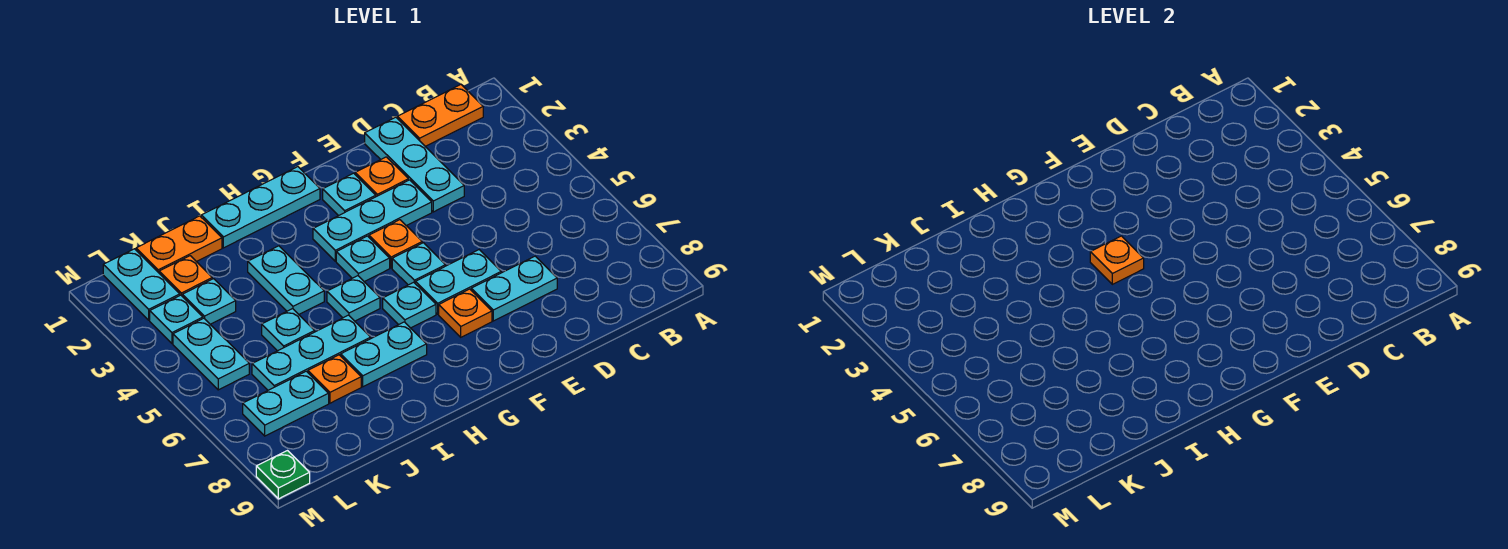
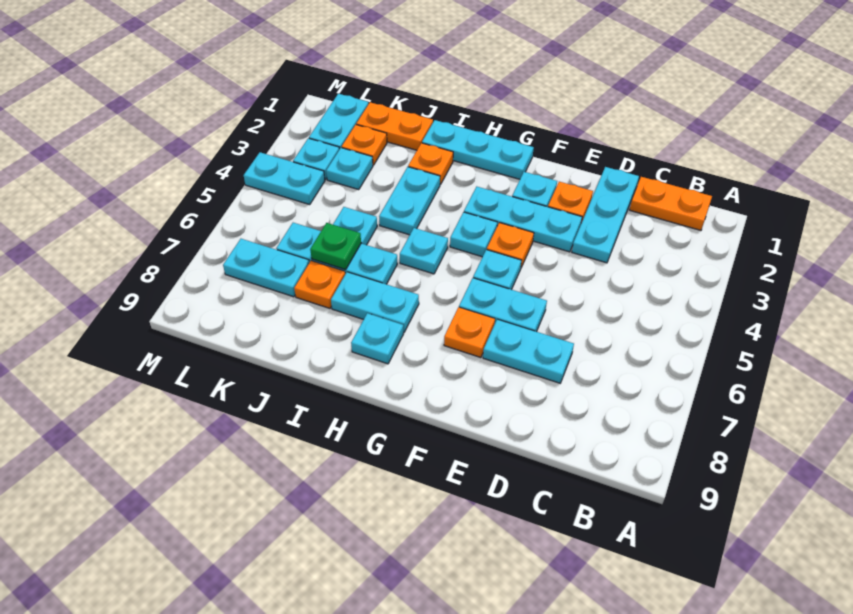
orange 1x1 plate [1090,236,1144,284] -> orange 1x1 plate moved to [408,143,453,185]
cyan 1x1 plate [383,282,436,328] -> cyan 1x1 plate moved to [351,313,403,364]
cyan 1x2 plate [173,318,249,390] -> cyan 1x2 plate turned to [244,152,325,205]
green 1x1 plate [256,451,310,499] -> green 1x1 plate moved to [310,223,361,270]

